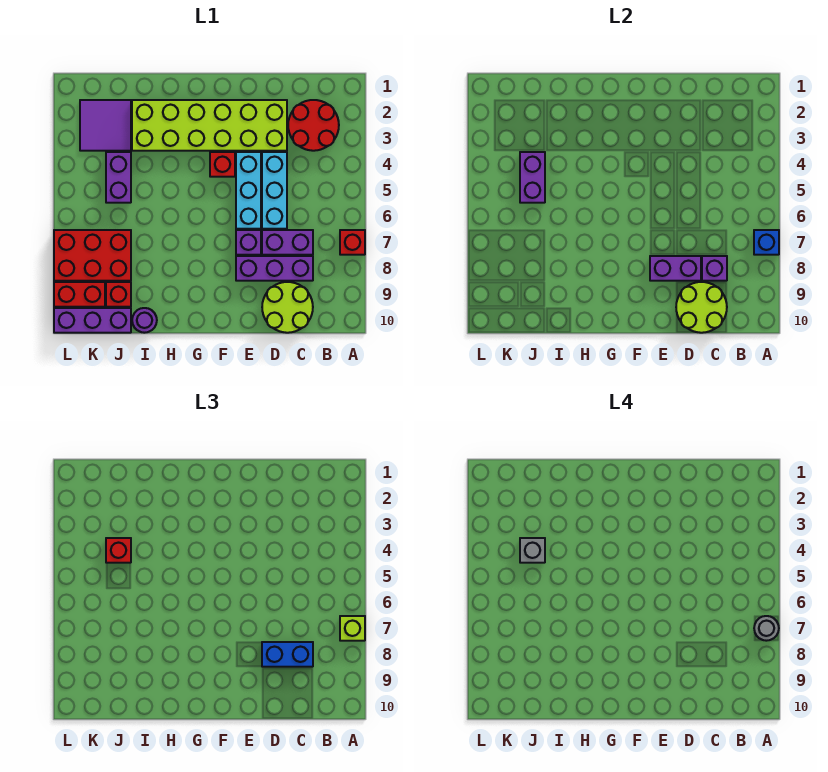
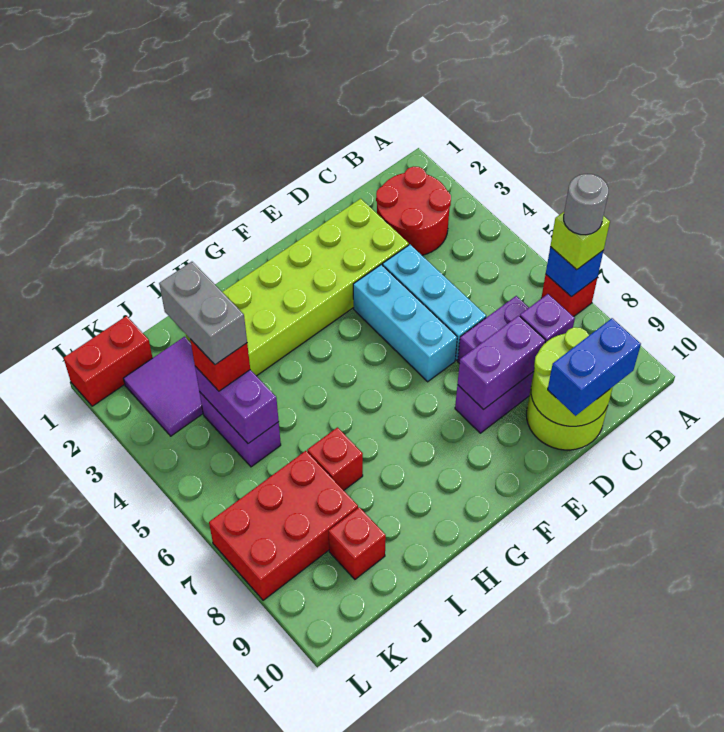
blue 1x2 brick [262,642,313,667] -> blue 1x2 brick moved to [548,318,641,416]
purple 1x1 brick [236,230,261,255] -> none
red 1x1 brick [210,152,235,177] -> red 1x1 brick moved to [307,427,363,490]
purple 1x1 round brick [132,308,157,333] -> none
grey 1x1 brick [520,538,545,563] -> grey 1x2 brick [159,262,247,365]
purple 1x3 brick [54,308,131,333] -> none
red 1x2 brick [54,282,105,307] -> red 1x2 brick moved to [64,316,153,406]

